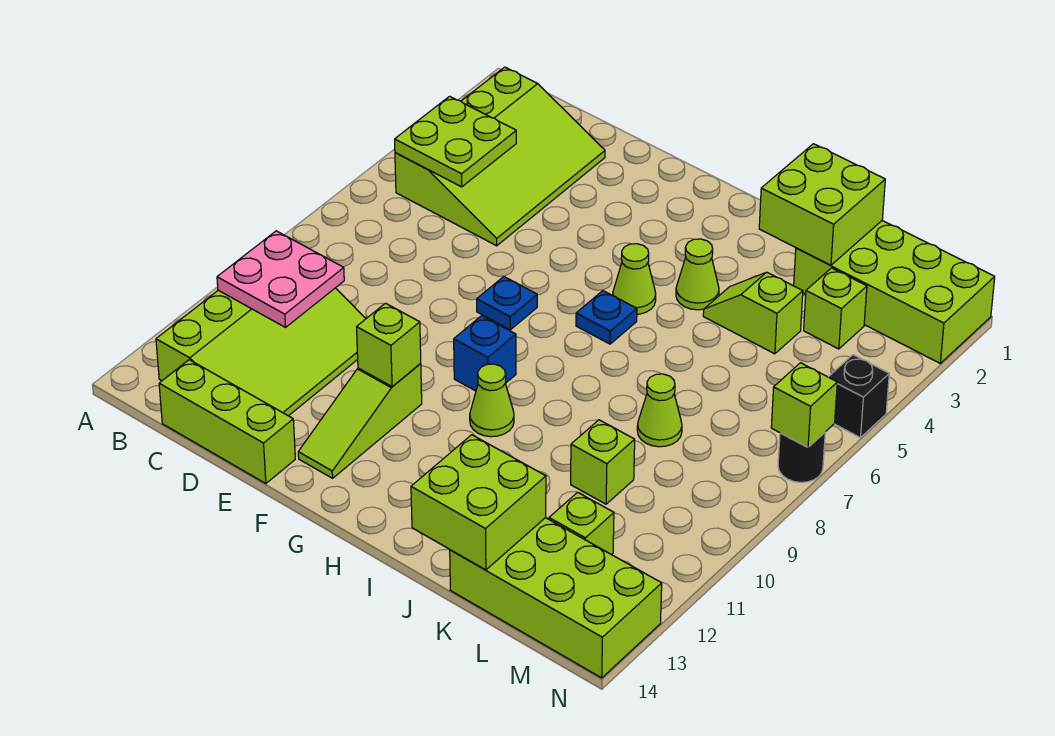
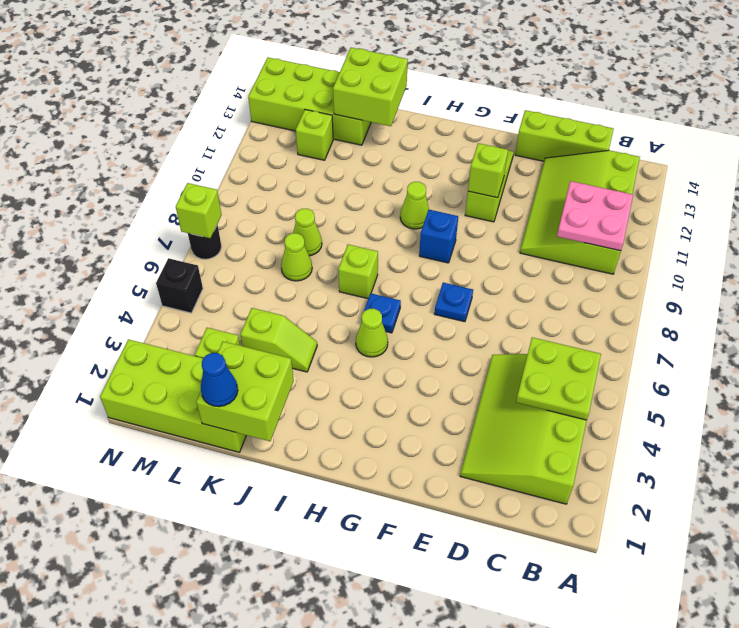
lime 1x1 cone [676,239,719,310] -> lime 1x1 cone moved to [281,233,312,281]
none -> blue 1x1 cone [201,353,238,407]
lime 1x1 brick [571,420,635,504] -> lime 1x1 brick moved to [338,245,378,299]

